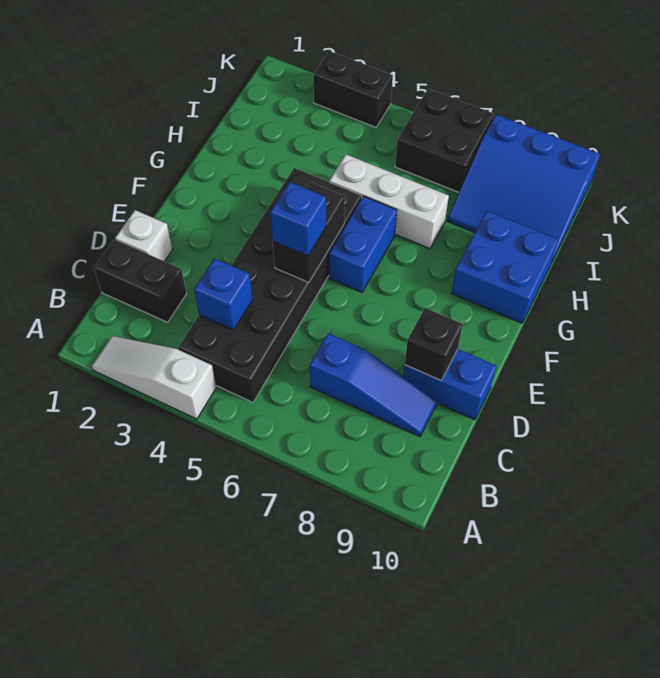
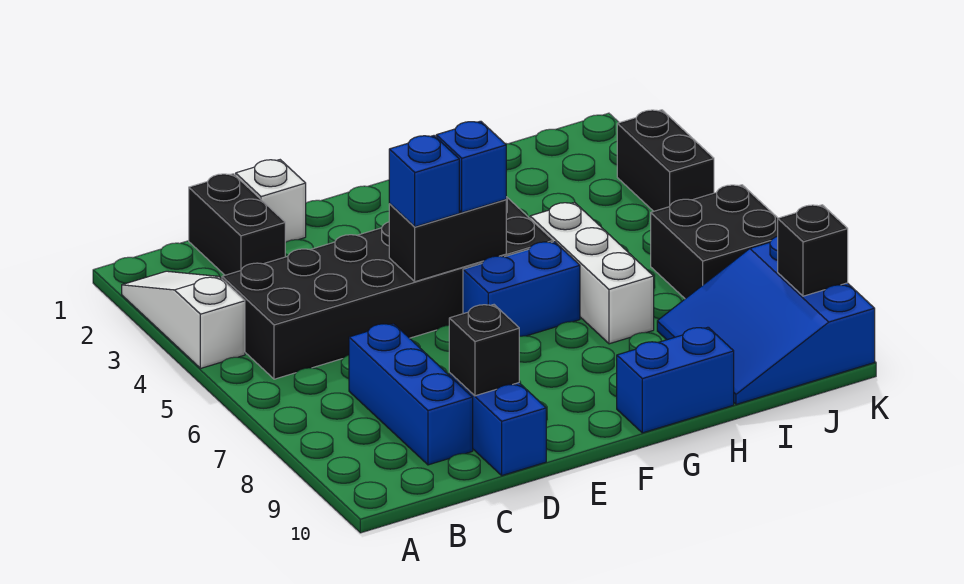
blue 1x1 brick [194,258,253,330] -> blue 1x1 brick moved to [436,121,506,213]
blue 1x3 slope [310,333,437,436] -> blue 1x3 brick [349,324,473,465]
blue 2x2 brick [452,211,558,323] -> blue 1x2 brick [617,327,734,433]
none -> black 1x1 brick [778,205,848,296]

